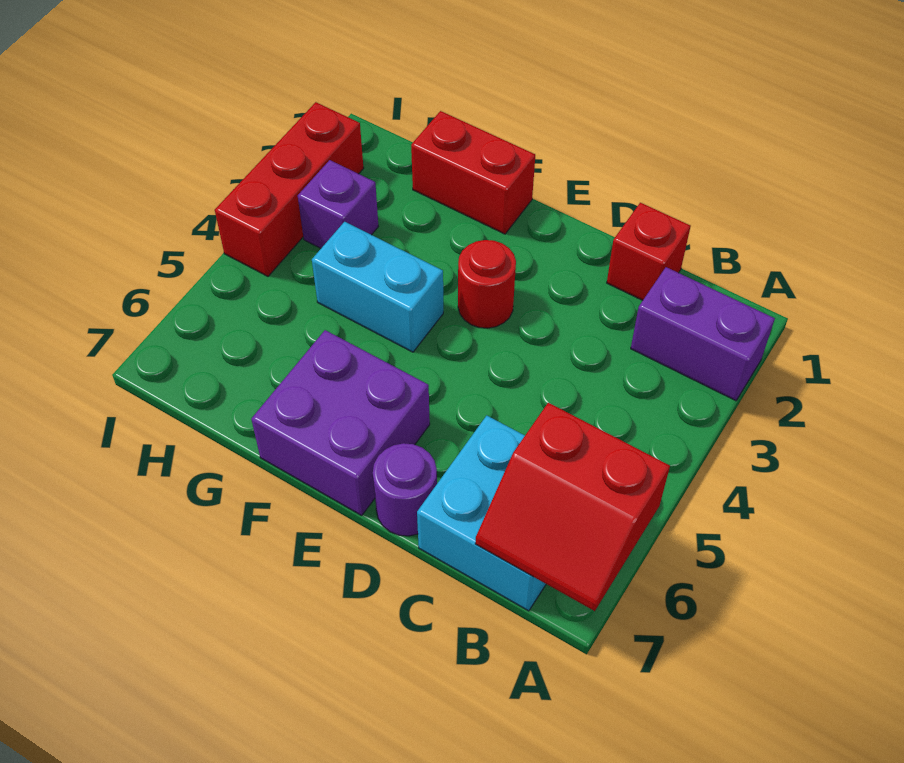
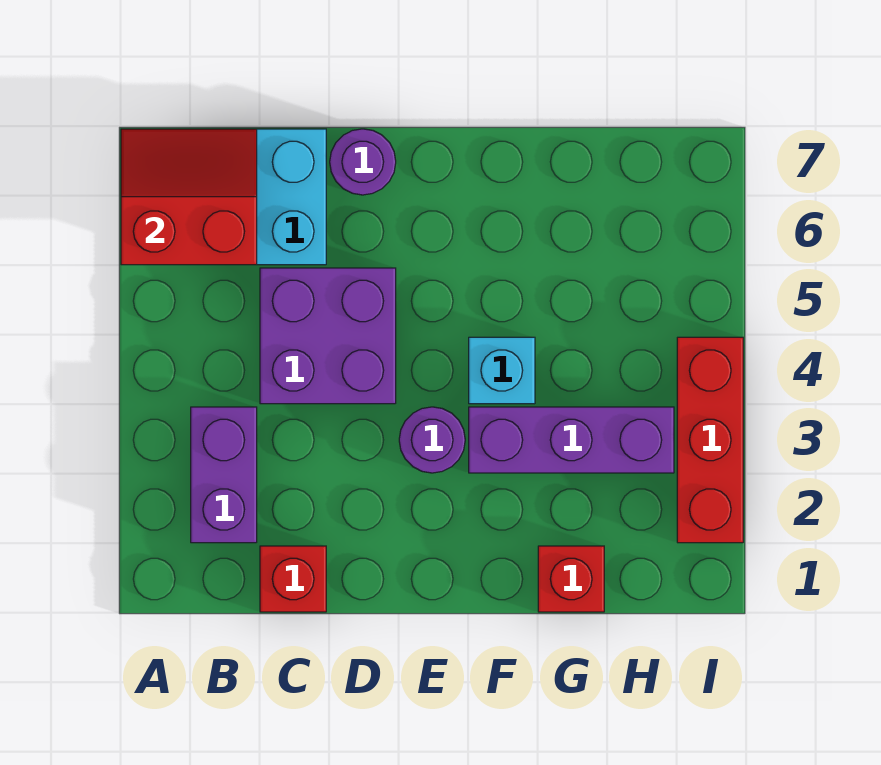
purple 1x2 brick [631,267,775,401] -> purple 1x2 brick turned to [191,407,257,543]
red 1x1 round brick [458,240,516,328] -> purple 1x1 round brick [399,407,465,473]
purple 2x2 brick [251,330,430,515] -> purple 2x2 brick moved to [260,268,396,404]
red 1x2 brick [411,111,535,234] -> red 1x1 brick [538,546,604,612]
cyan 1x2 brick [312,222,443,352] -> cyan 1x1 brick [469,337,535,404]
purple 1x1 brick [298,160,378,248] -> purple 1x3 brick [469,407,674,473]

